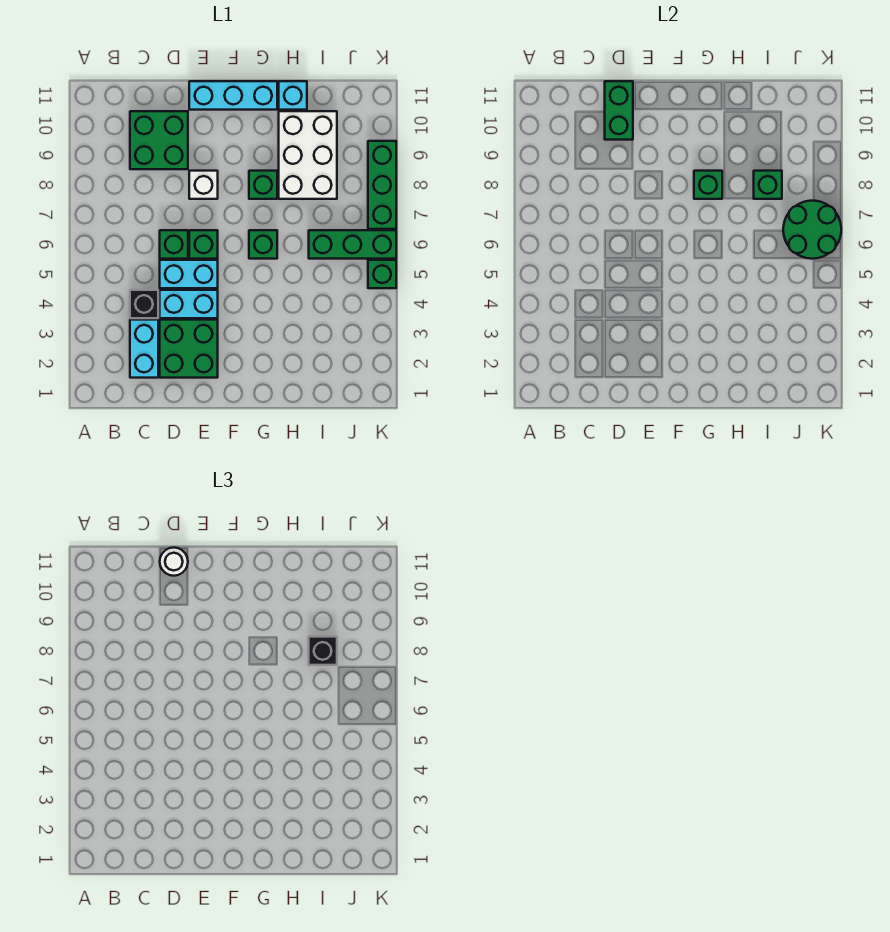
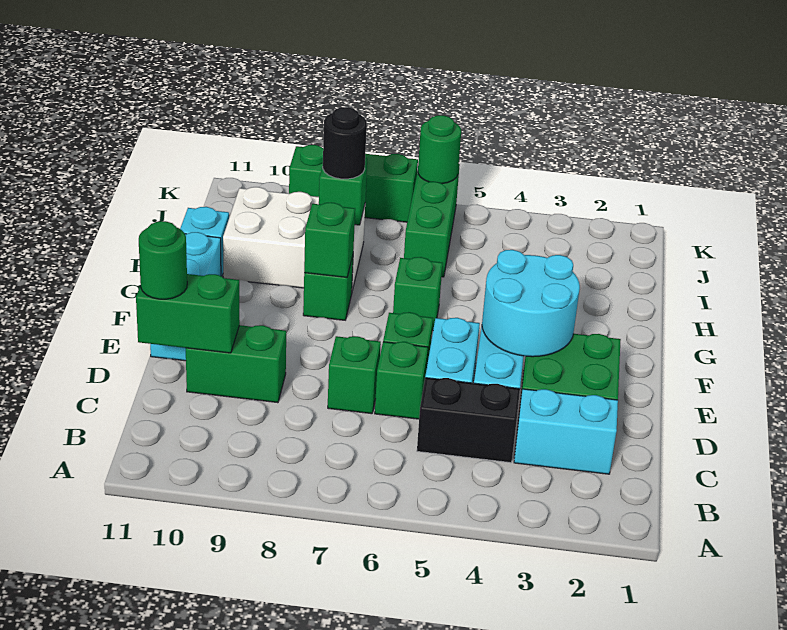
black 1x1 brick [130,290,158,318] -> black 1x2 brick [417,378,520,463]
green 2x2 brick [130,111,188,169] -> green 1x2 brick [186,325,286,403]
white 1x1 round brick [160,548,188,576] -> green 1x1 round brick [139,221,187,299]
none -> cyan 2x2 round brick [482,250,580,357]
white 1x1 brick [189,171,218,199] -> none
black 1x1 brick [309,637,337,665] -> black 1x1 round brick [323,107,367,179]
green 2x2 round brick [783,201,841,259] -> green 1x1 round brick [418,115,461,184]
green 1x1 brick [368,260,396,288] -> green 1x1 brick moved to [328,336,381,414]

